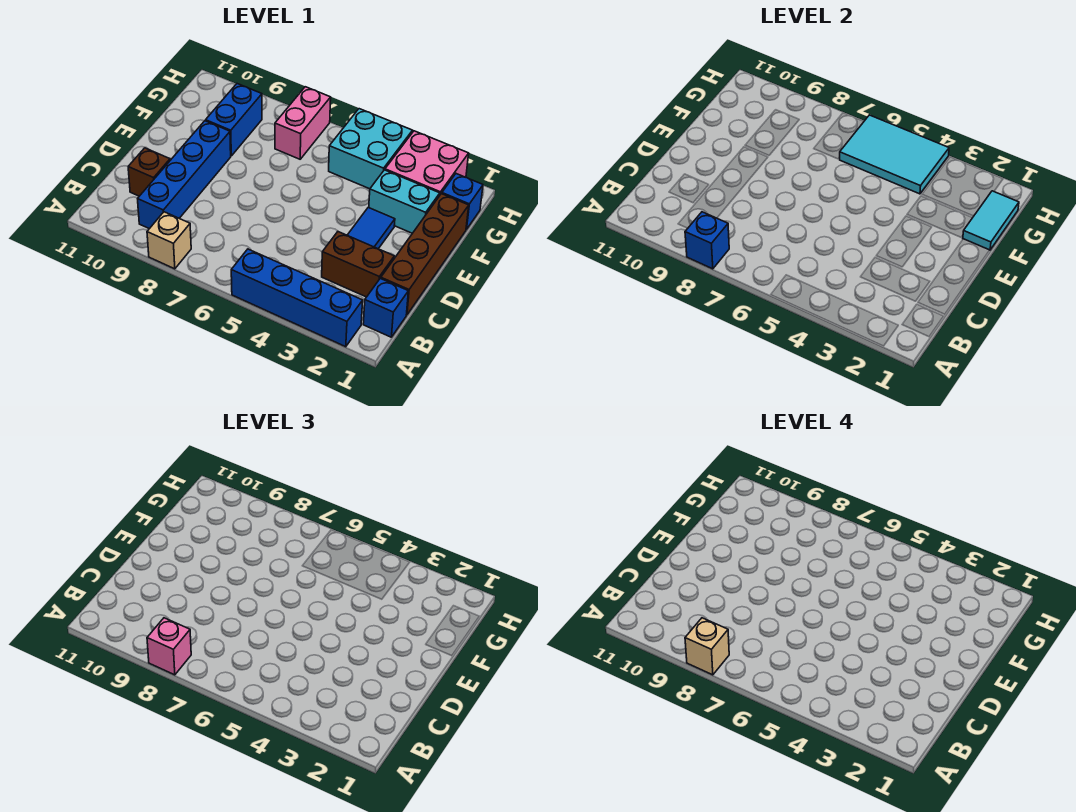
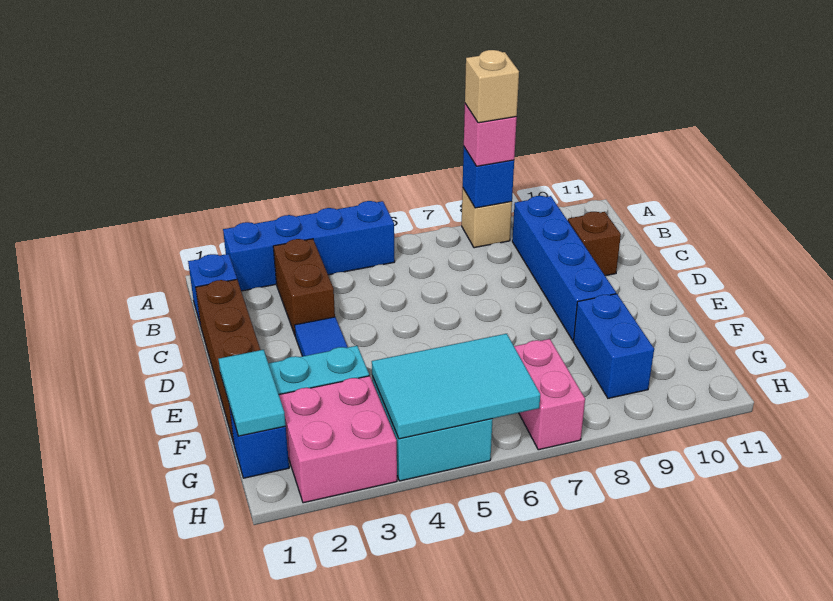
brown 1x2 brick [322,232,394,297] -> brown 1x2 brick turned to [273,239,335,335]

